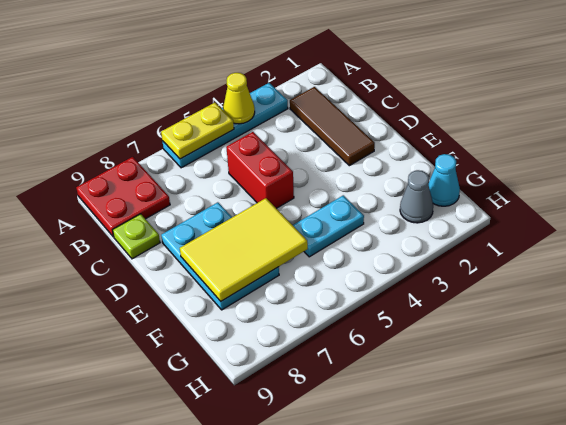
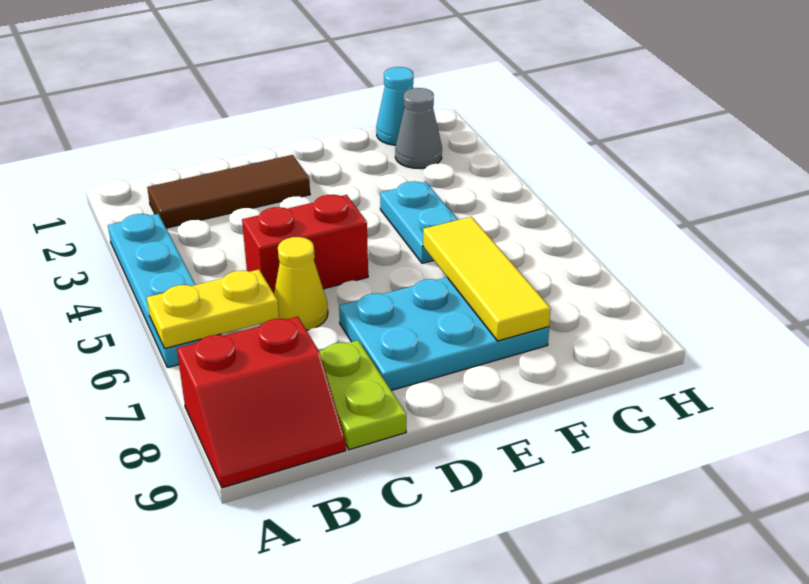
yellow 1x1 cone [223,73,255,124] -> yellow 1x1 cone moved to [274,237,328,330]
yellow 1x2 plate [161,103,234,159] -> yellow 1x2 plate turned to [147,269,279,349]
red 2x2 plate [76,157,170,237] -> red 2x2 slope [177,317,346,488]
lime 1x1 plate [113,214,160,259] -> lime 1x2 plate [319,340,406,450]
yellow 2x3 tile [180,198,308,301] -> yellow 1x3 tile [423,217,551,341]

